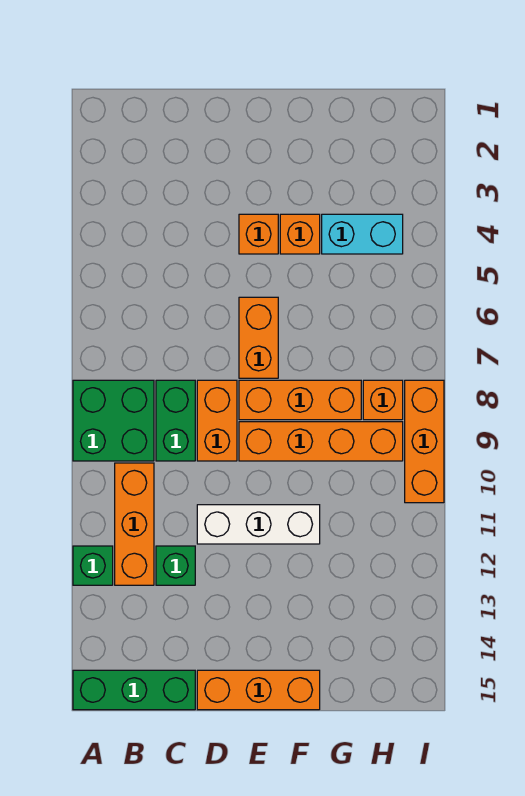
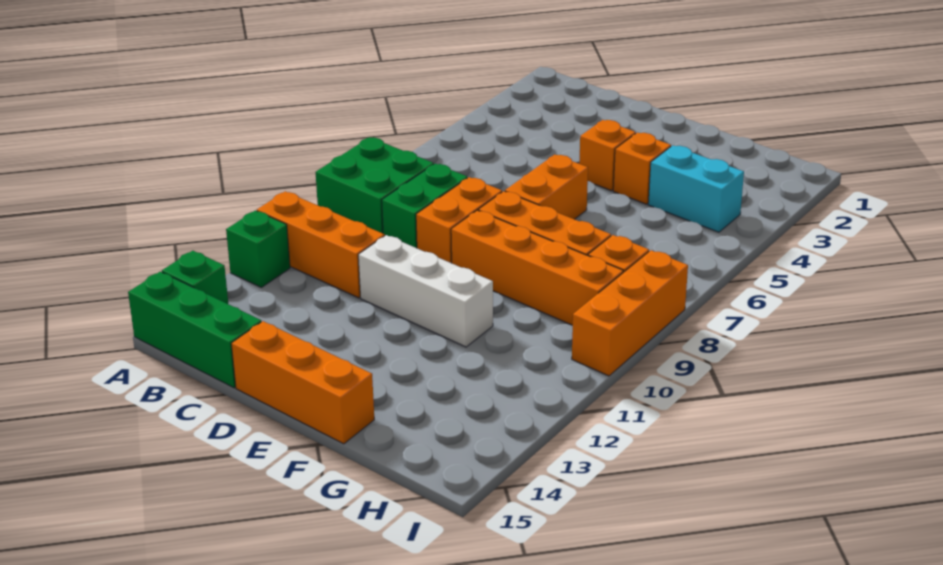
orange 1x3 brick [115,463,154,585] -> orange 1x3 brick turned to [257,191,385,298]
green 1x1 brick [156,546,195,585] -> green 1x1 brick moved to [162,251,228,304]

